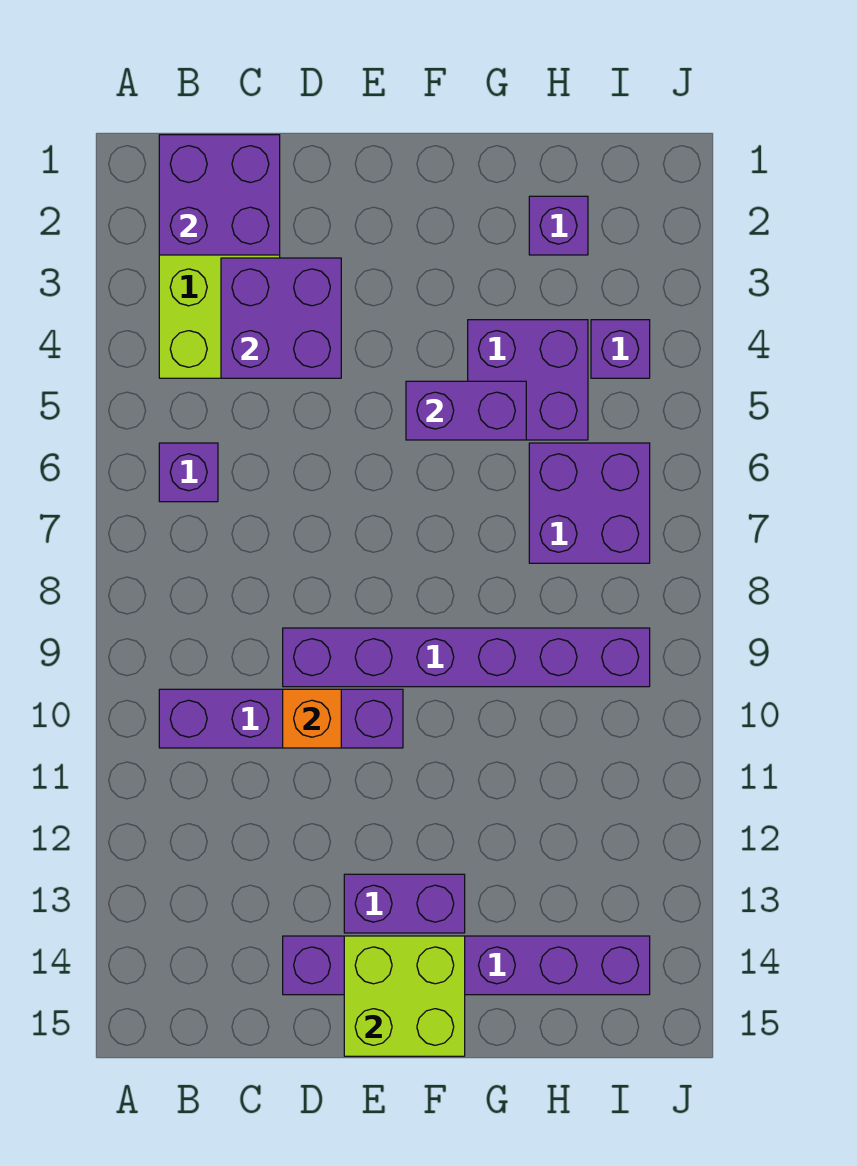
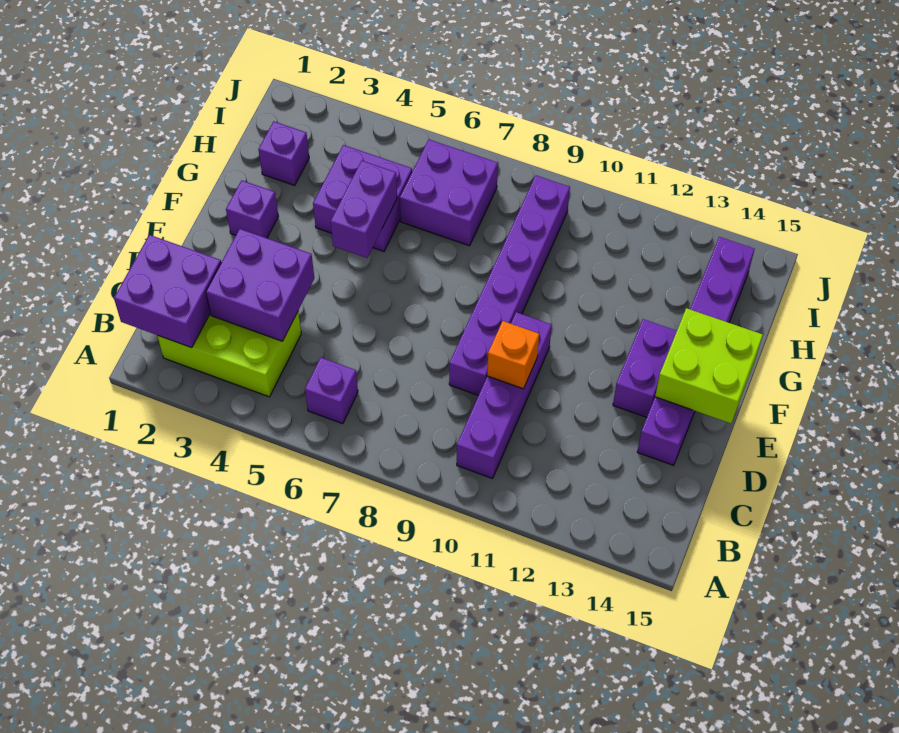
purple 1x1 brick [591,320,650,378] -> purple 1x1 brick moved to [226,180,278,238]

